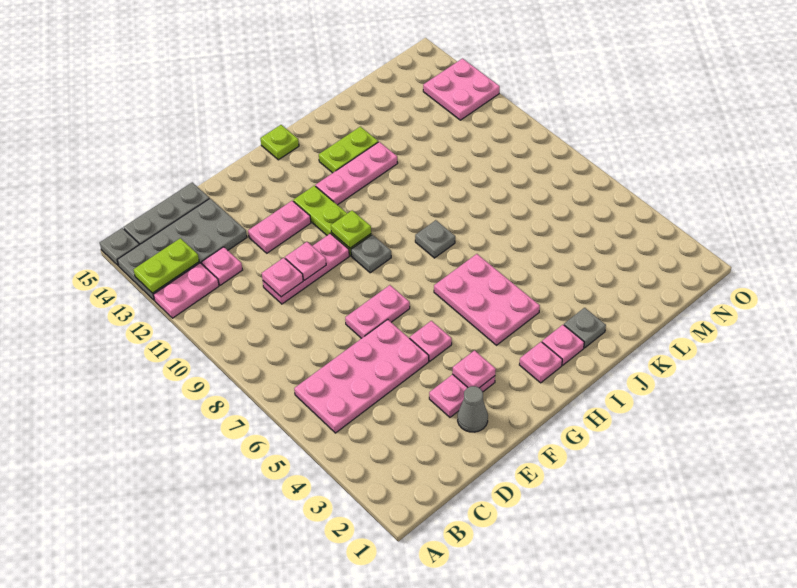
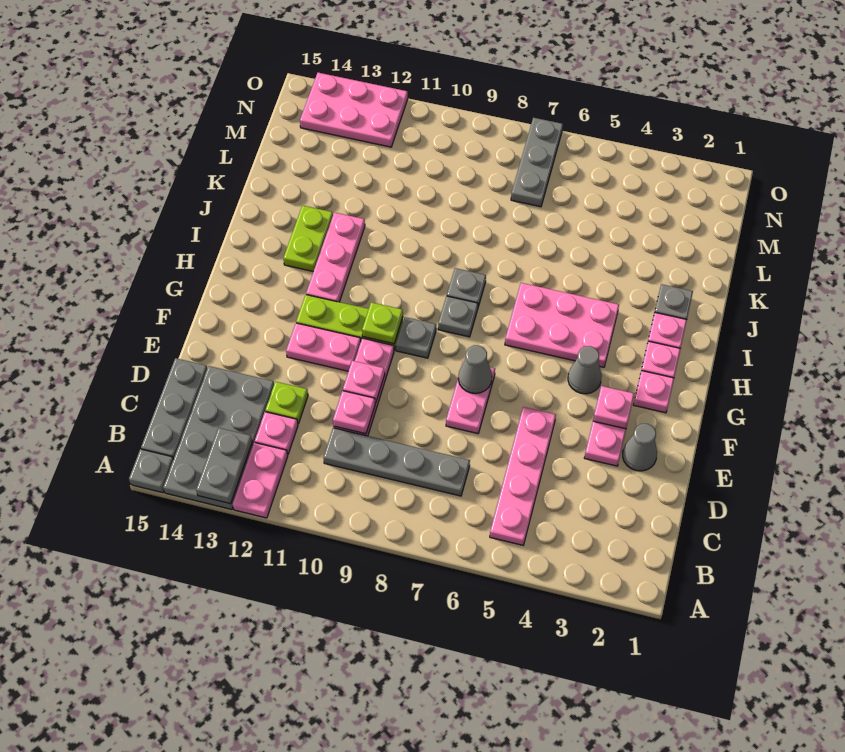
lime 1x2 plate [134,238,199,293] -> grey 1x2 plate [196,428,252,504]
pink 2x4 plate [294,319,429,433] -> pink 1x4 plate [490,407,556,545]
none -> grey 1x4 plate [323,428,470,496]
pink 1x2 plate [248,201,311,253] -> pink 1x2 plate turned to [286,323,361,371]
pink 1x1 plate [410,321,452,361] -> pink 1x1 plate moved to [634,371,674,413]
none -> grey 1x1 cone [458,345,492,393]
none -> grey 1x1 cone [568,346,602,394]
none -> grey 1x1 plate [438,296,478,337]
lime 1x1 plate [260,125,299,160] -> lime 1x1 plate moved to [265,382,308,424]
none -> grey 1x3 plate [511,118,563,207]
pink 2x2 plate [423,59,500,120] -> pink 2x3 plate [300,73,408,147]

